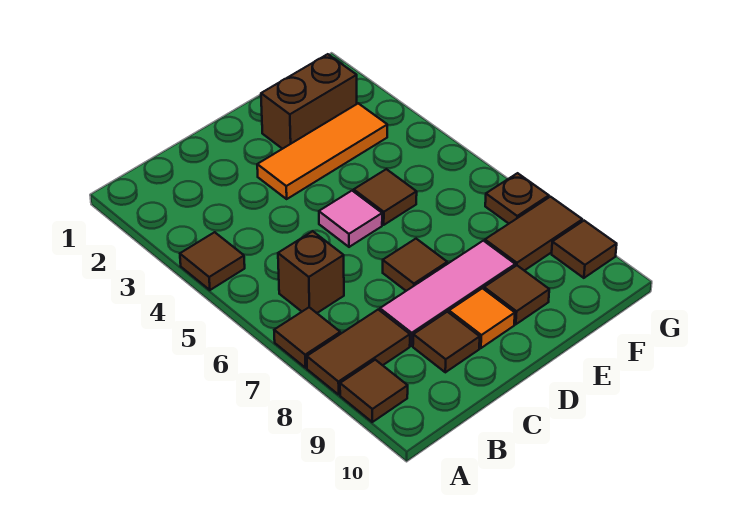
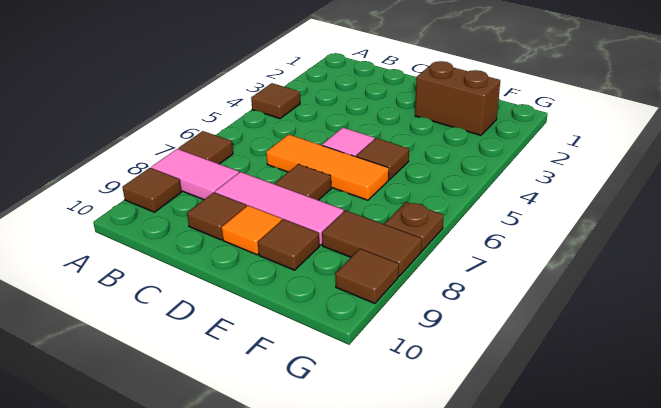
brown 1x2 tile [307,310,410,395] -> pink 1x2 tile [151,149,239,200]
brown 1x1 brick [278,231,344,313] -> none
orange 1x3 tile [257,103,387,199] -> orange 1x3 tile moved to [266,134,389,200]

